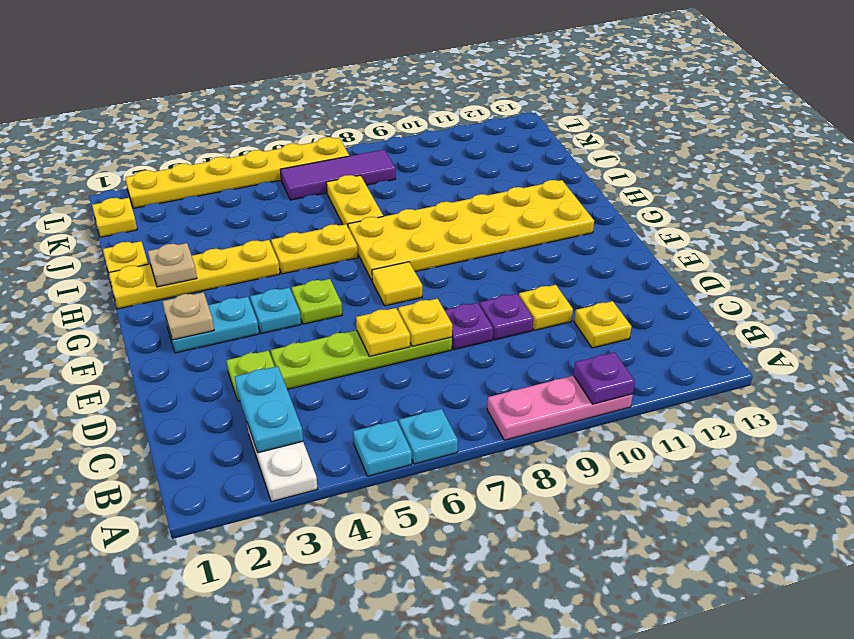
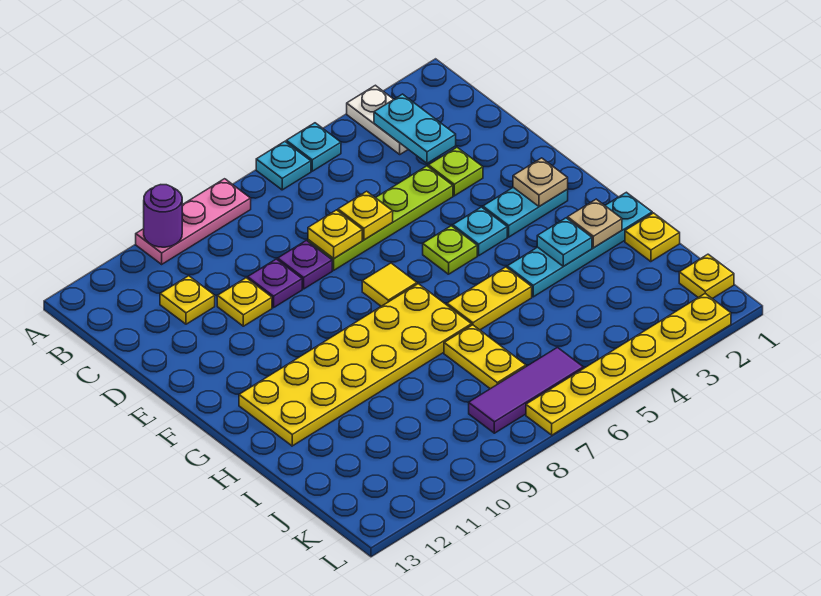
purple 1x1 plate [573,352,635,404] -> purple 1x1 round brick [144,185,182,247]
yellow 1x4 plate [109,240,280,309] -> cyan 1x4 plate [507,192,652,297]
none -> cyan 1x1 plate [537,218,592,266]

